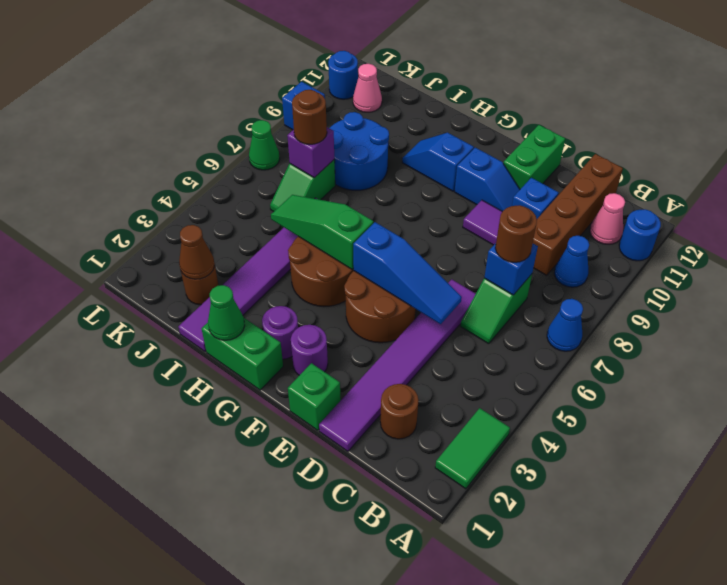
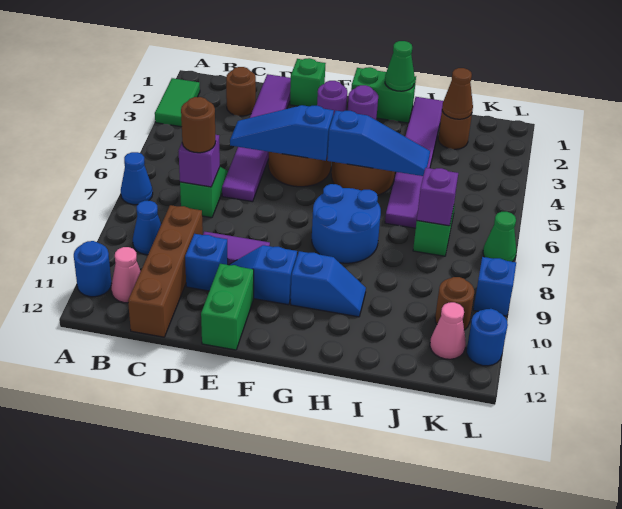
blue 1x1 brick [484,243,538,295] -> purple 1x1 brick [178,135,220,187]
green 1x3 slope [271,195,373,269] -> blue 1x3 slope [327,111,430,176]
blue 2x2 round brick [329,112,389,190] -> blue 2x2 round brick moved to [312,184,381,263]
brown 1x1 round brick [292,90,327,144] -> brown 1x1 round brick moved to [435,277,474,330]

